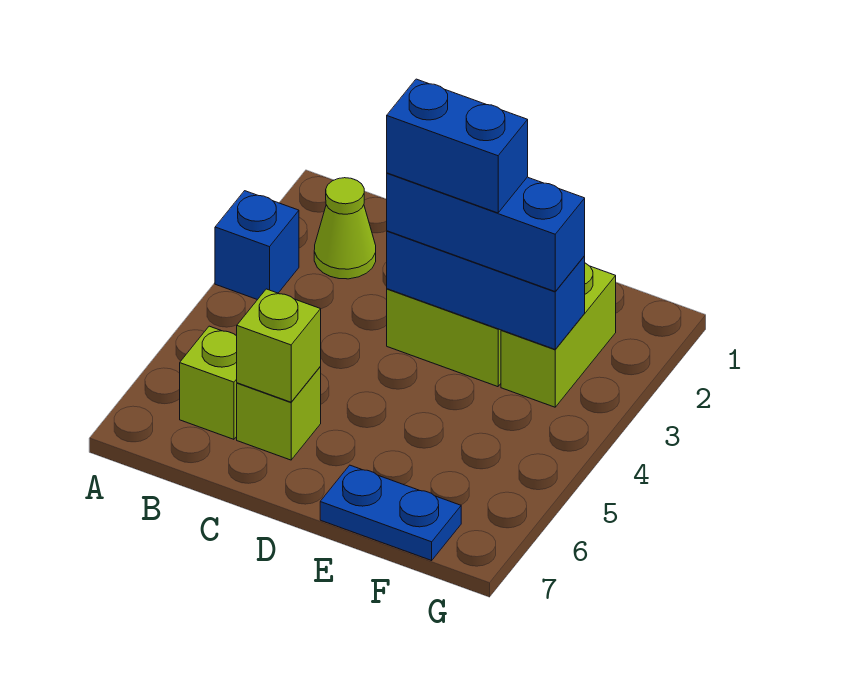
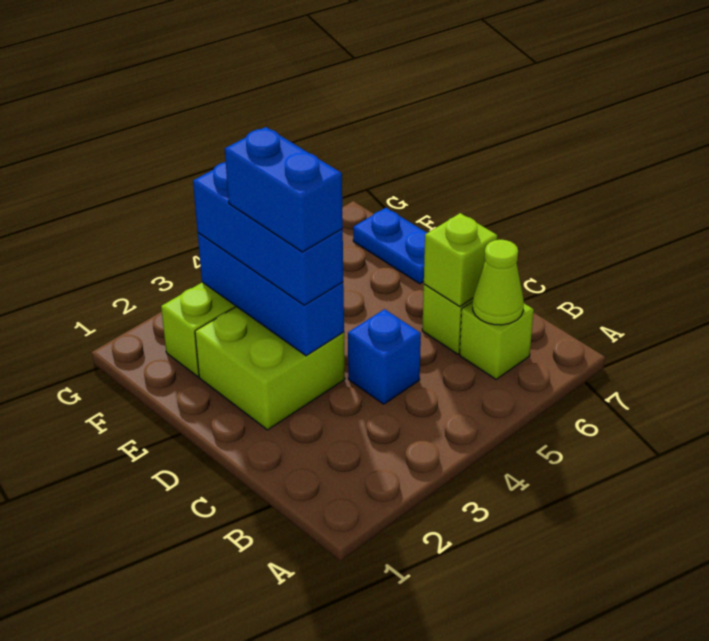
blue 1x1 brick [215,191,299,300] -> blue 1x1 brick moved to [348,309,421,404]
lime 1x1 cone [314,178,376,279] -> lime 1x1 cone moved to [473,240,524,325]

